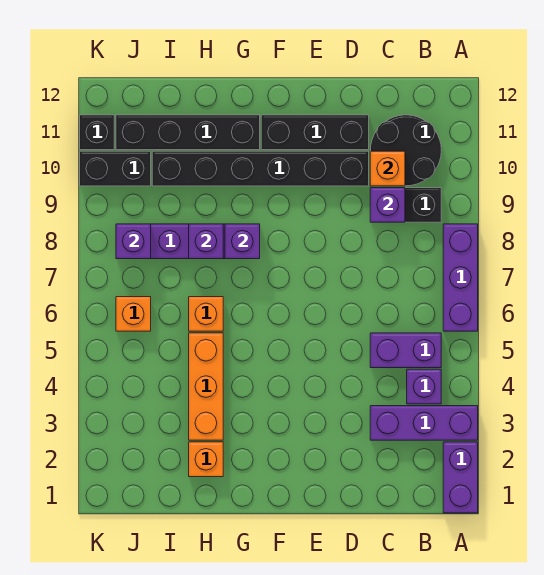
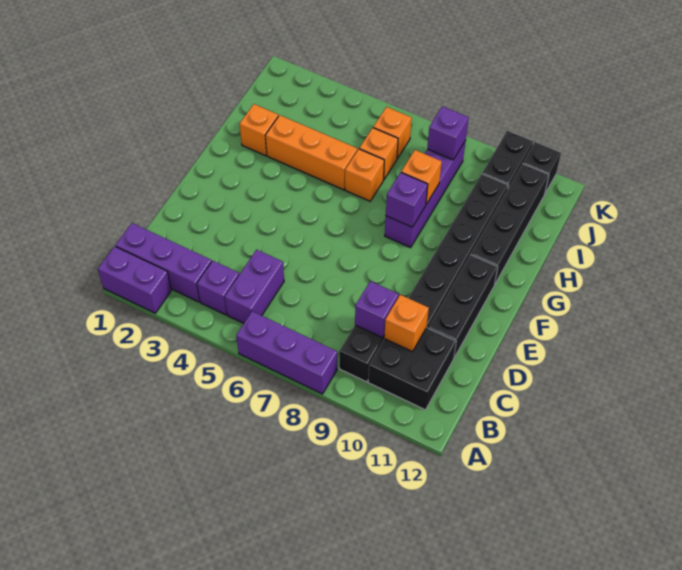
purple 1x3 brick [370,406,478,440] -> purple 1x3 brick turned to [115,223,212,302]
black 2x2 round brick [370,115,441,186] -> black 2x2 brick [368,328,456,410]
purple 1x1 brick [189,224,223,259] -> orange 1x1 brick [401,150,442,204]
none -> orange 1x1 brick [359,128,398,179]

